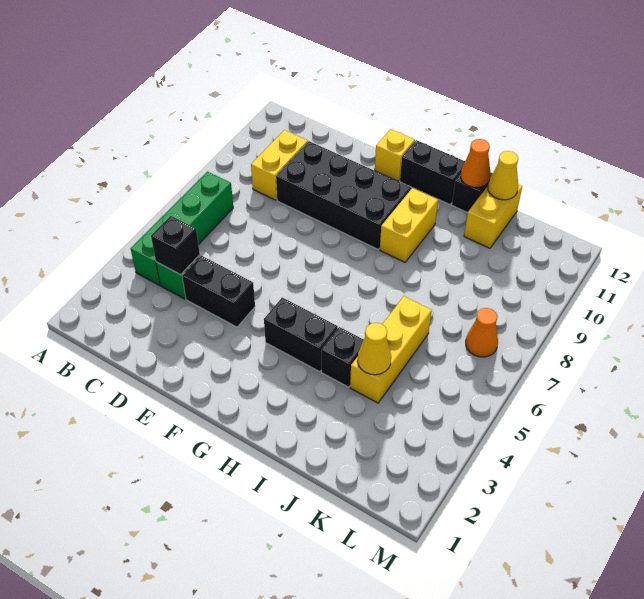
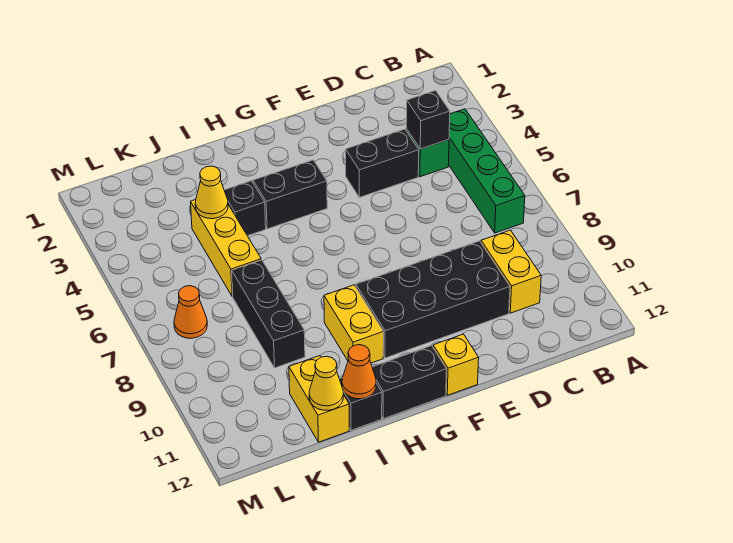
none -> black 1x3 brick [232,260,305,368]

